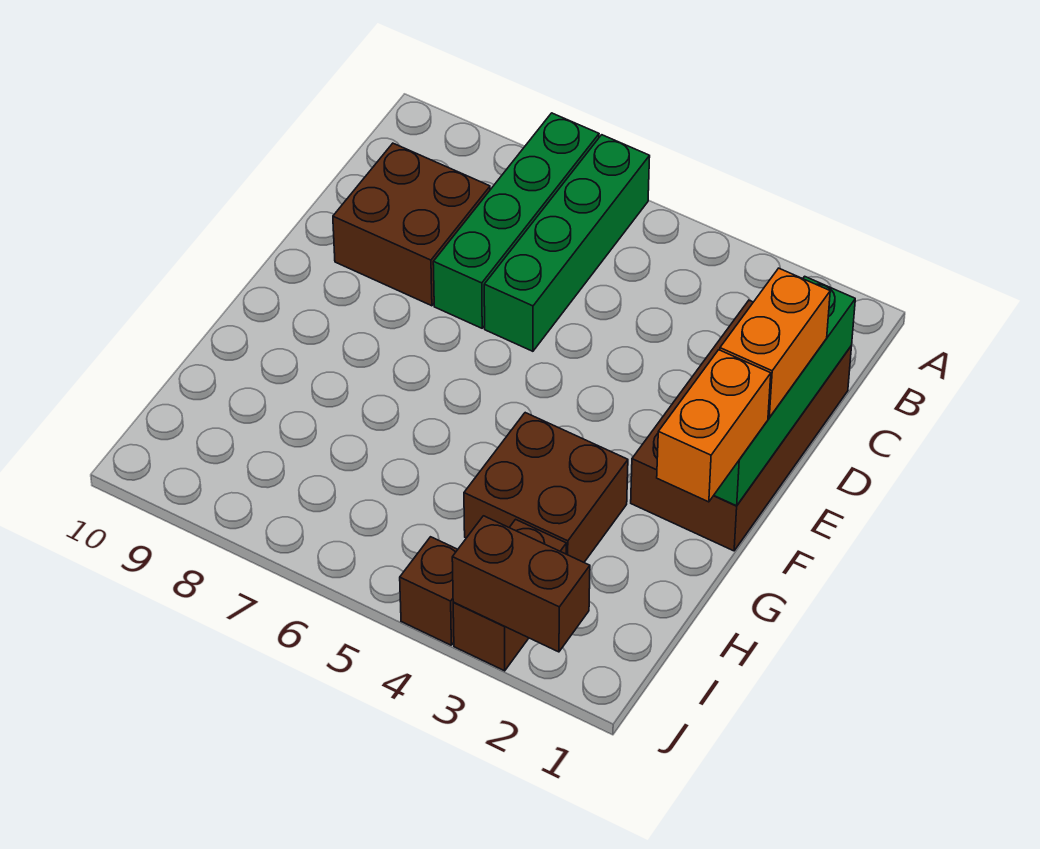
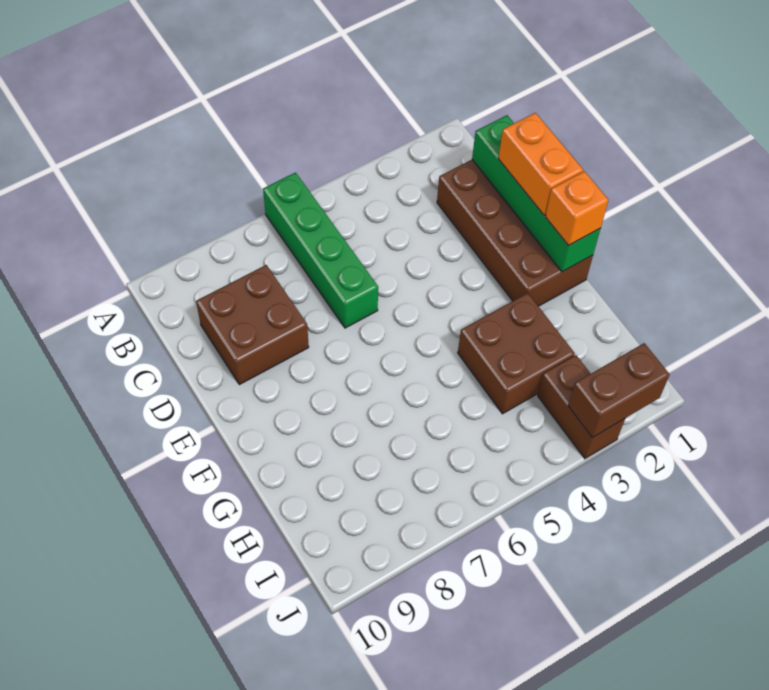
green 1x4 brick [433,113,599,328] -> none
orange 1x2 brick [657,350,771,502] -> orange 1x1 brick [545,171,608,246]
brown 1x1 brick [400,537,458,645] -> none

